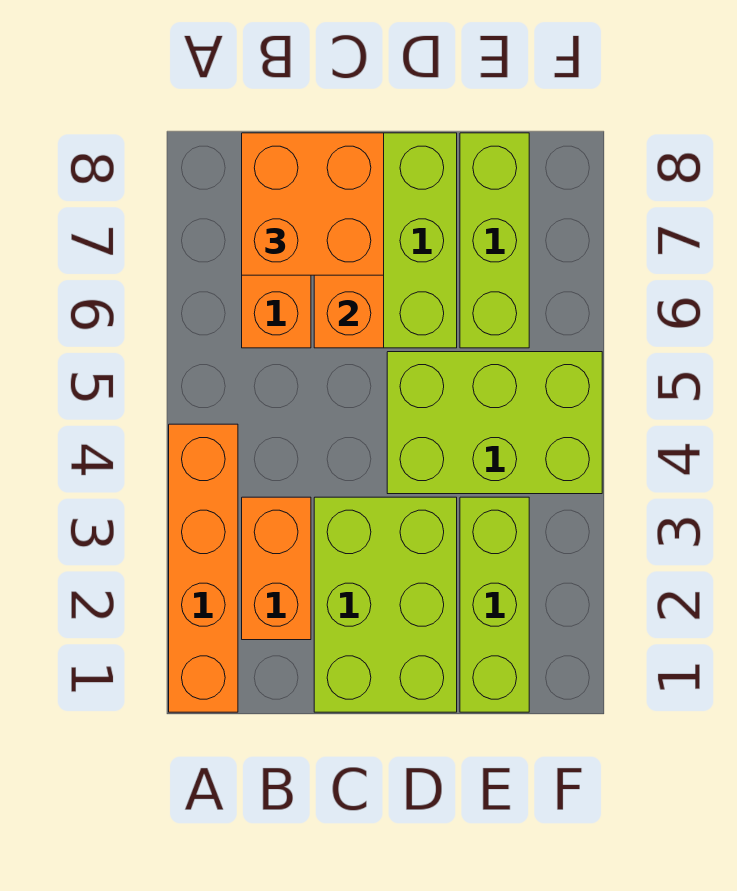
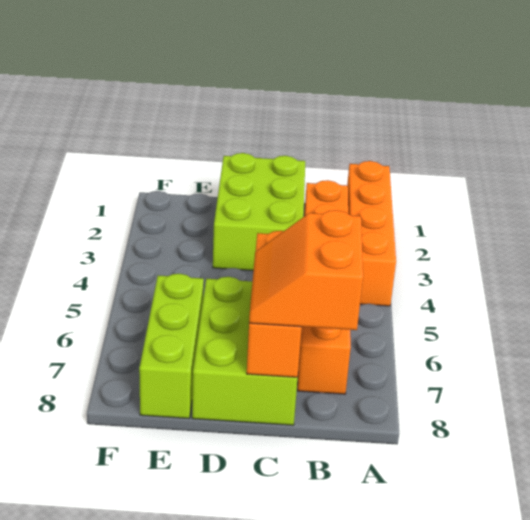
orange 2x2 brick [242,133,384,275] -> orange 2x2 slope [249,210,363,330]
lime 2x3 brick [387,352,602,494] -> none
lime 1x3 brick [460,497,529,712] -> none

